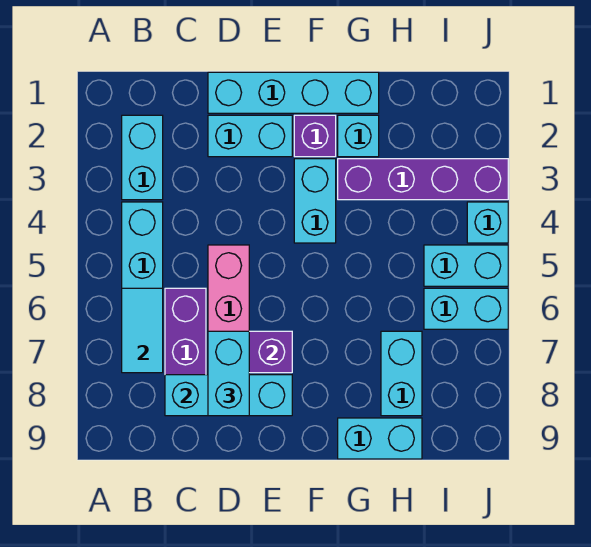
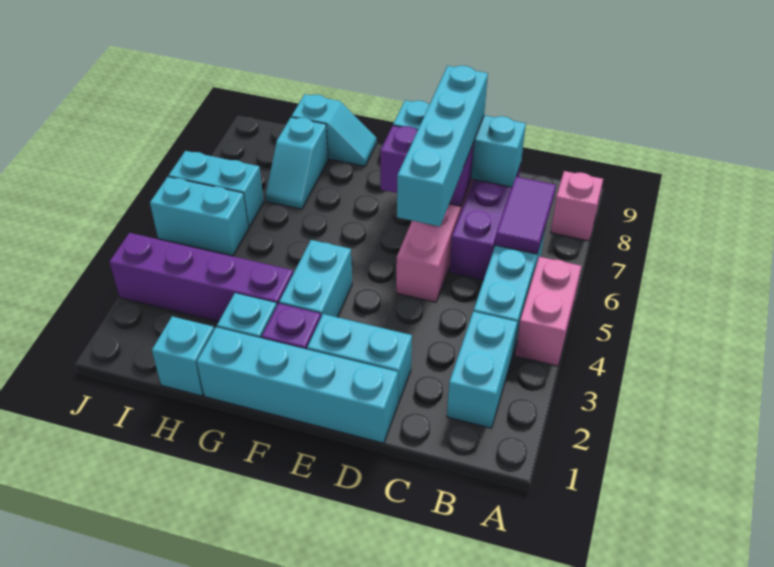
none -> pink 1x2 brick [515,257,581,366]
none -> pink 1x1 brick [551,171,603,241]
cyan 1x2 tile [122,288,163,373] -> purple 1x2 tile [495,177,556,254]
cyan 1x2 brick [208,331,249,416] -> cyan 1x4 brick [397,66,488,226]
cyan 1x2 brick [338,418,422,459] -> cyan 1x2 slope [292,94,376,166]
cyan 1x2 brick [381,331,422,416] -> cyan 1x2 slope [265,117,328,209]
cyan 1x1 brick [467,202,508,243] -> cyan 1x1 brick moved to [152,317,214,396]

